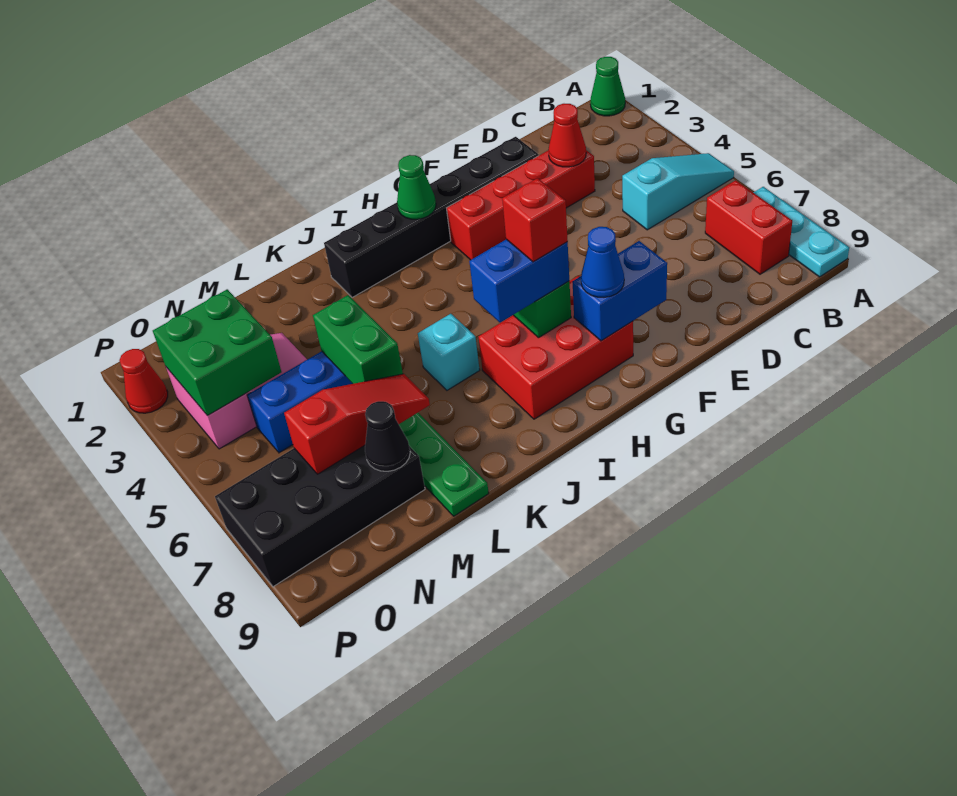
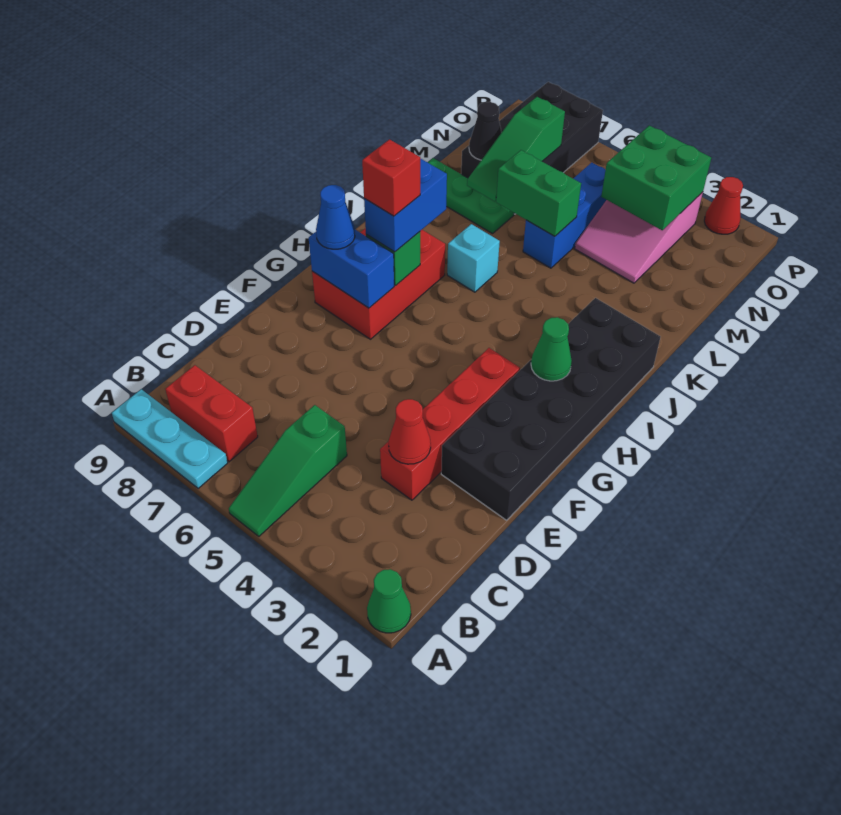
cyan 1x3 slope [622,153,734,230] -> green 1x3 slope [229,405,347,536]
black 1x6 brick [324,137,539,297] -> black 2x6 brick [441,298,660,520]
blue 1x2 brick [573,241,667,341] -> blue 1x2 brick turned to [309,230,394,308]
red 1x3 slope [284,374,430,474] -> green 1x3 slope [467,97,565,201]

